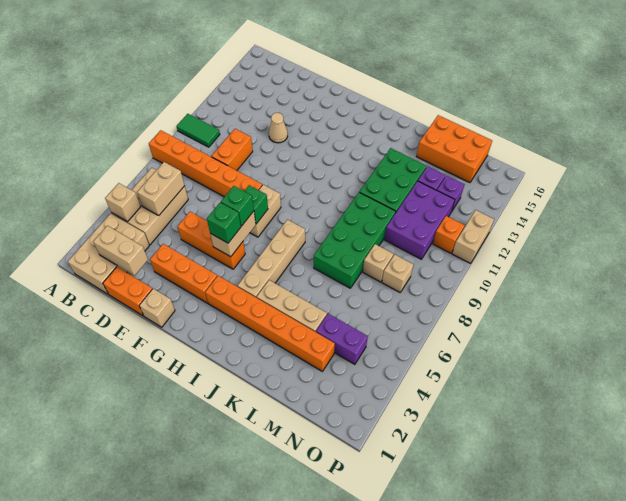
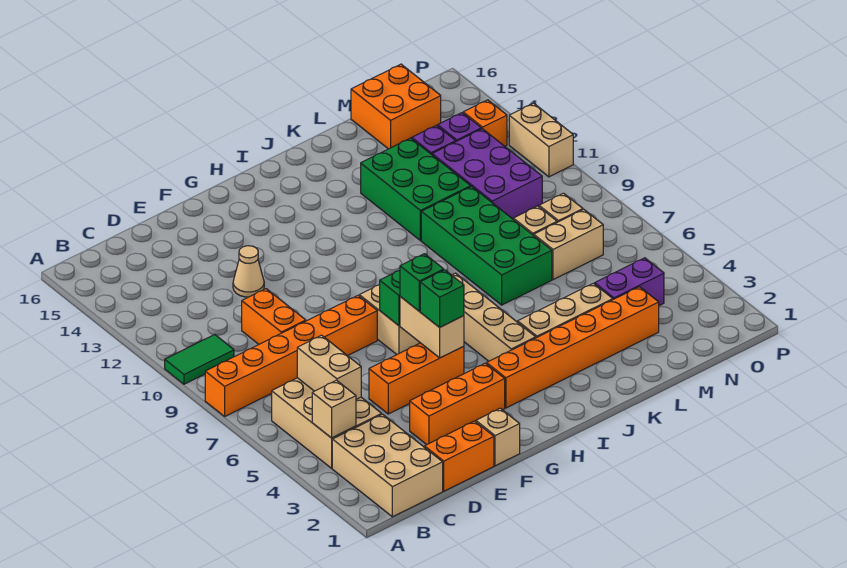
tan 1x2 brick [93,226,148,276] -> tan 1x2 brick moved to [534,209,603,280]
orange 2x3 brick [416,115,492,183] -> orange 2x2 brick [351,64,441,149]
orange 1x1 brick [433,216,465,253] -> orange 1x1 brick moved to [463,100,507,146]

